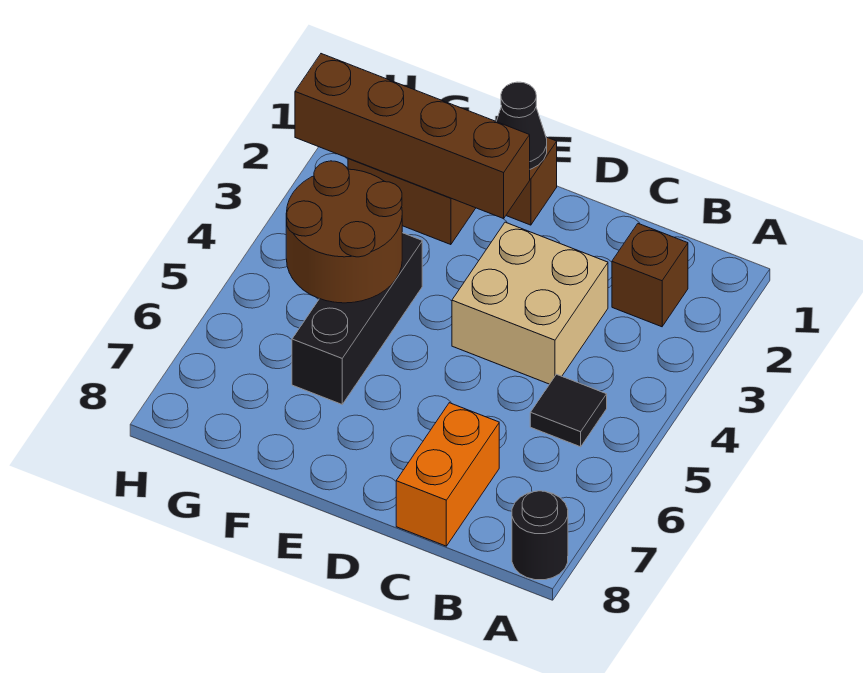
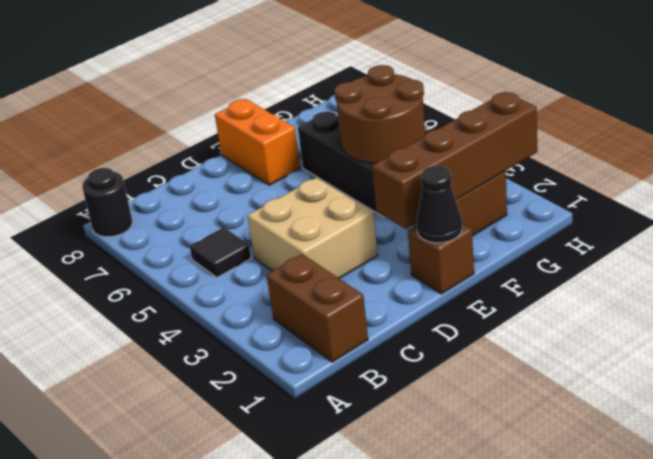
brown 1x1 brick [612,224,688,327] -> brown 1x2 brick [267,254,368,362]
orange 1x2 brick [396,403,499,546] -> orange 1x2 brick moved to [215,99,300,185]

